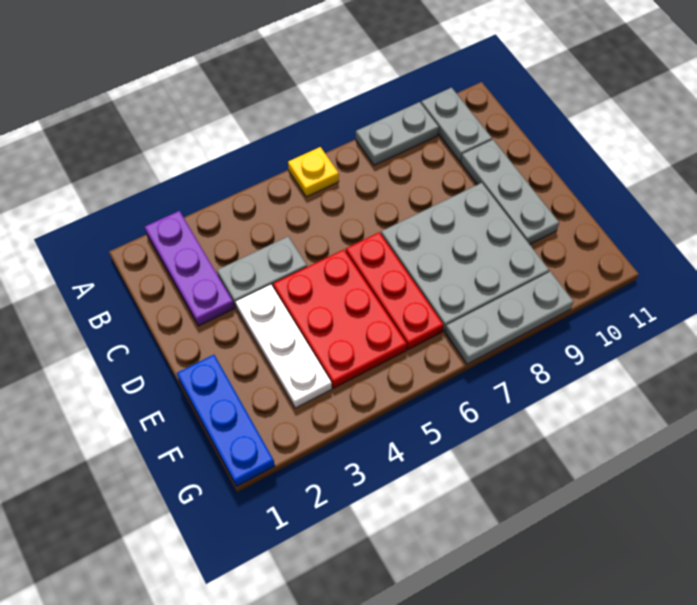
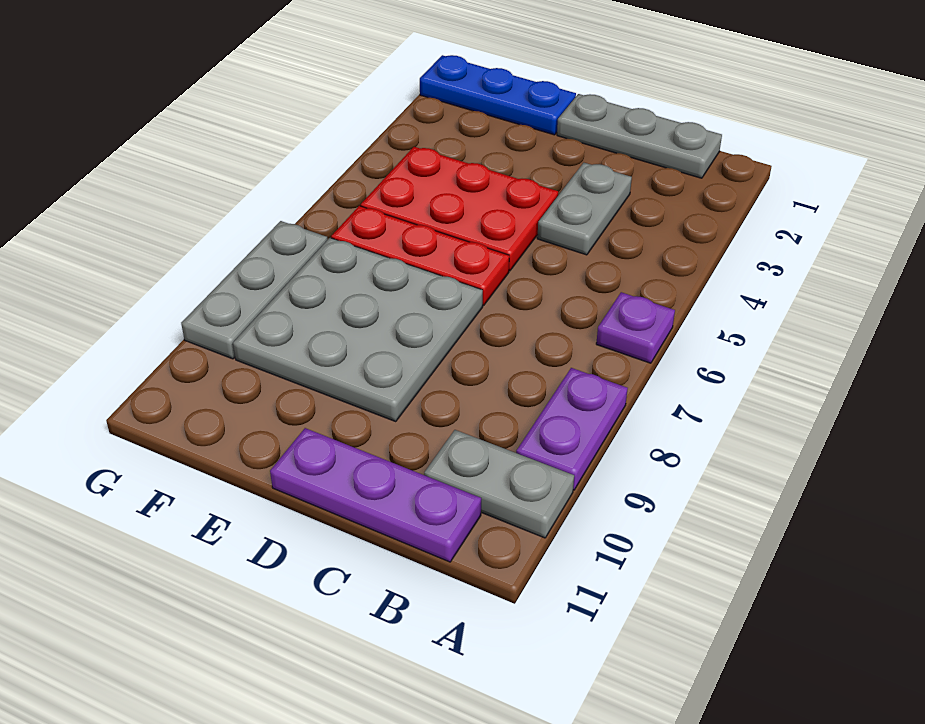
purple 1x3 plate [145,211,234,326] -> purple 1x3 plate moved to [270,428,481,562]
yellow 1x1 plate [288,147,339,197] -> purple 1x1 plate [596,292,675,363]
grey 1x2 plate [356,102,439,165] -> purple 1x2 plate [516,368,628,490]
grey 1x3 plate [461,140,559,244] -> grey 1x3 plate moved to [557,94,722,178]
white 1x3 plate [236,285,332,408] -> none

